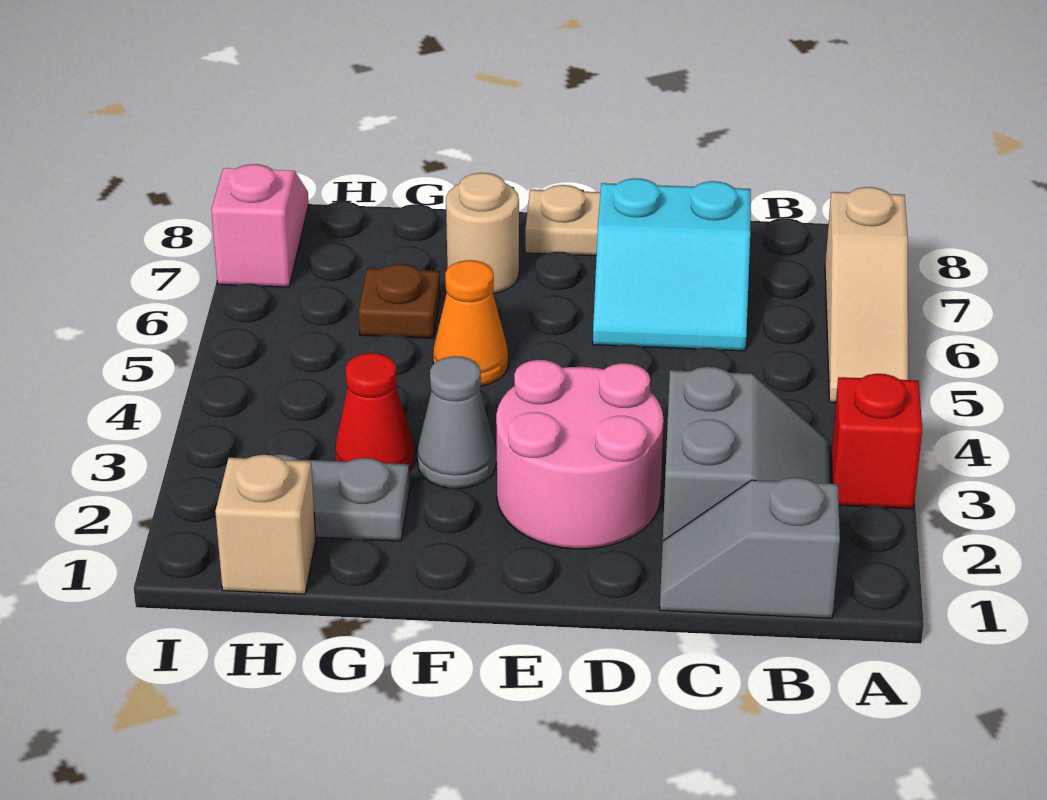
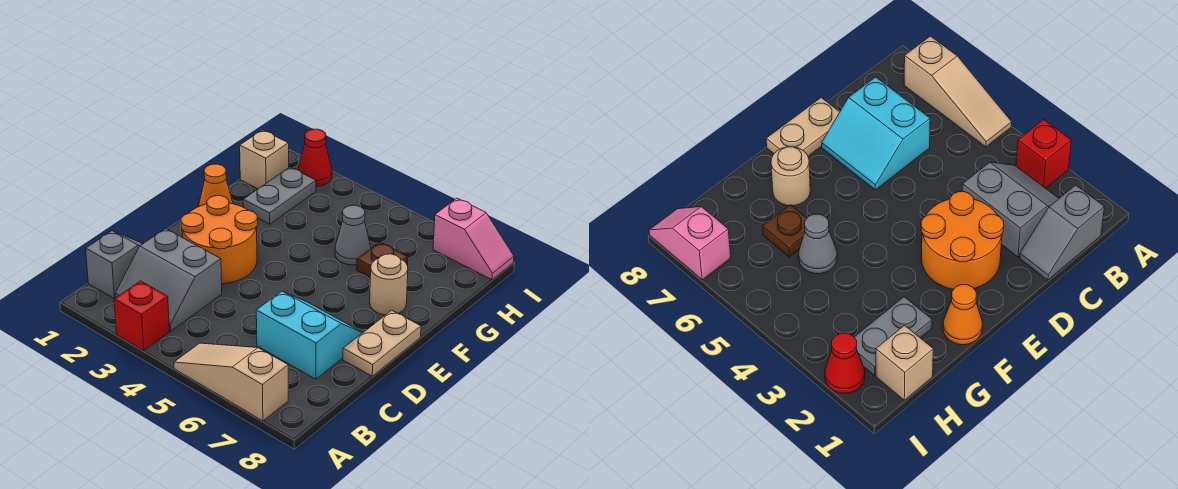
cyan 2x2 slope [593,178,751,351] -> cyan 2x2 slope turned to [256,291,363,379]
pink 2x2 round brick [496,360,664,549] -> orange 2x2 round brick [181,196,258,284]
grey 1x1 cone [417,356,496,488] -> grey 1x1 cone moved to [335,205,371,265]
orange 1x1 cone [433,260,508,386] -> orange 1x1 cone moved to [199,164,233,206]
red 1x1 cone [335,353,414,471] -> red 1x1 cone moved to [298,129,332,186]

